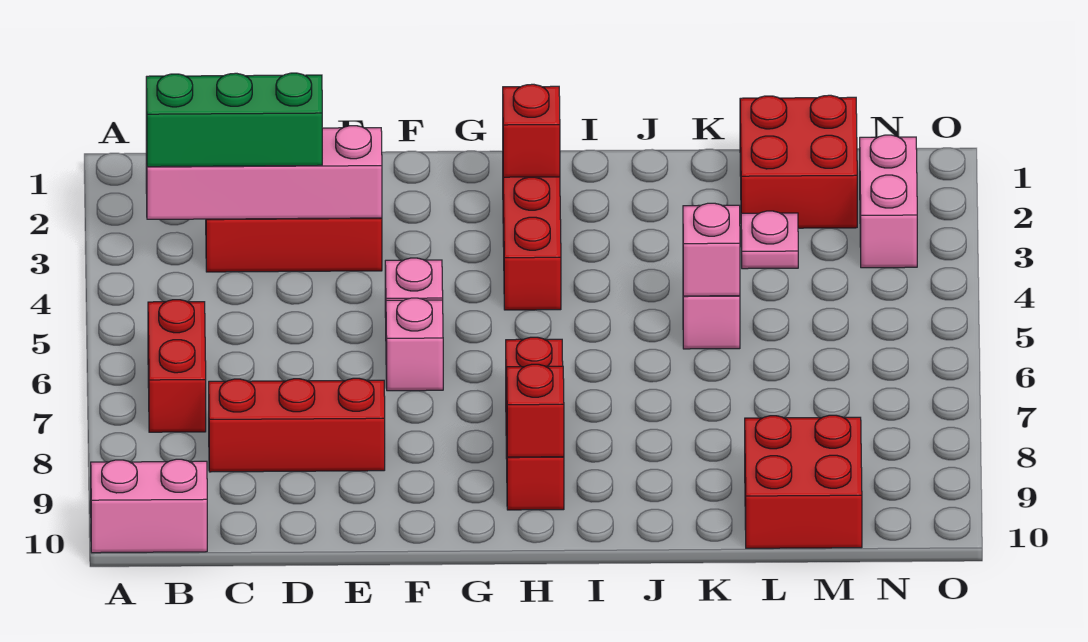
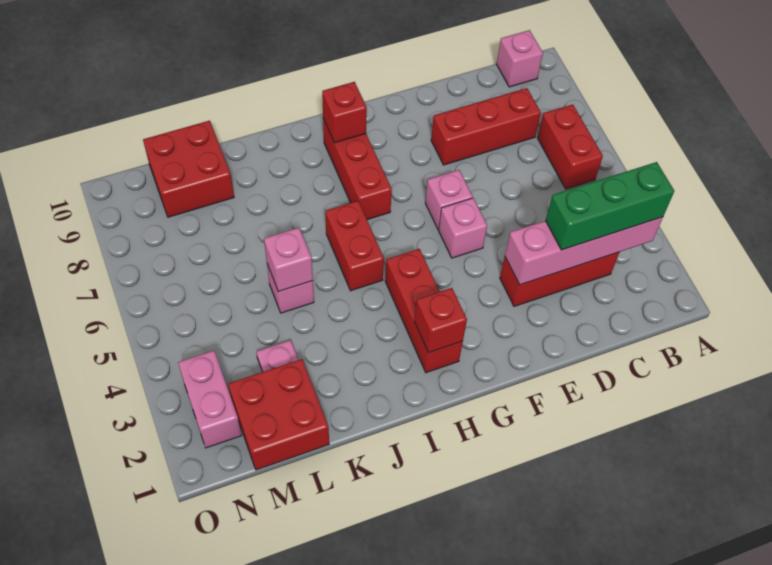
pink 1x2 brick [91,459,207,553] -> pink 1x1 brick [497,30,543,87]
none -> red 1x2 brick [326,201,384,291]

